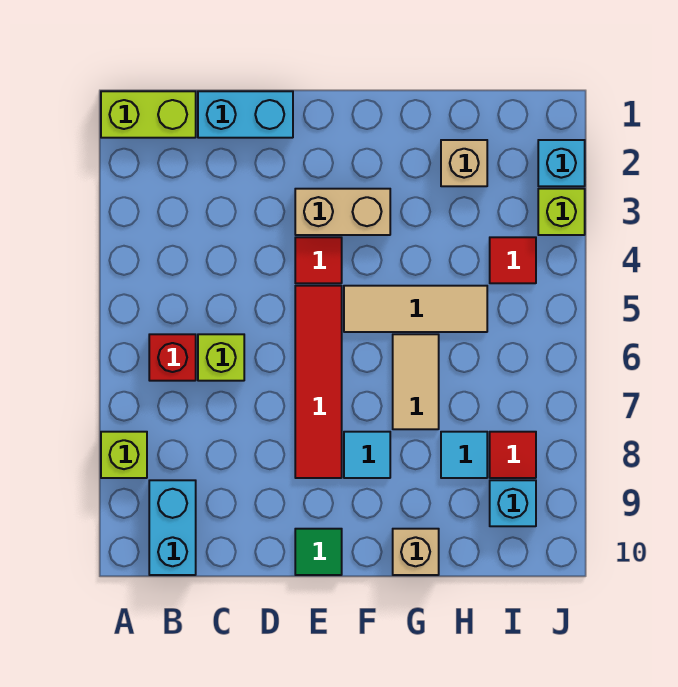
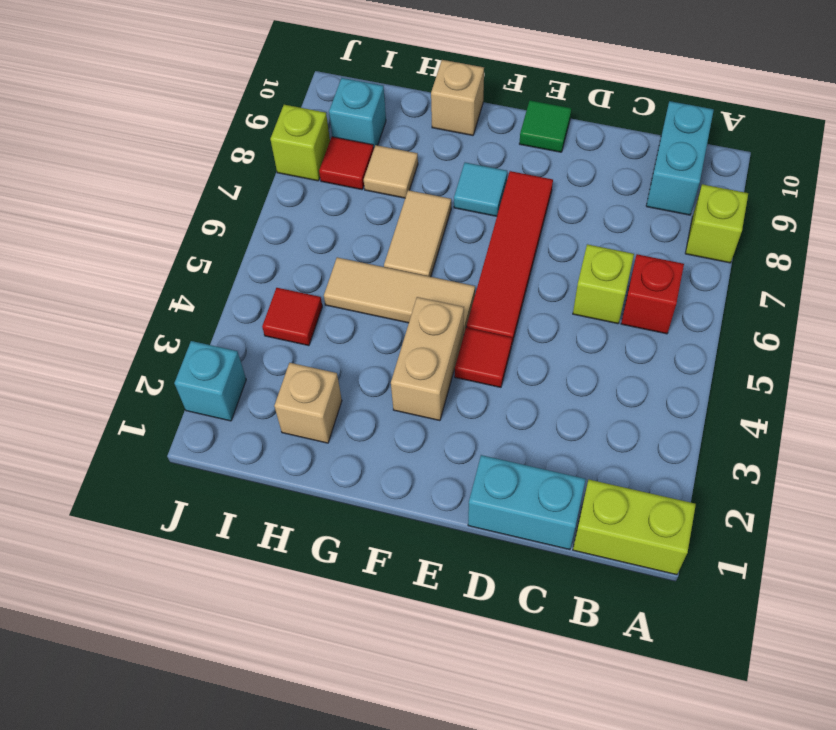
tan 1x2 brick [295,189,390,235] -> tan 1x2 brick turned to [391,297,464,421]
cyan 1x1 tile [441,432,487,478] -> tan 1x1 tile [364,145,418,198]
lime 1x1 brick [538,189,585,235] -> lime 1x1 brick moved to [270,105,330,181]

